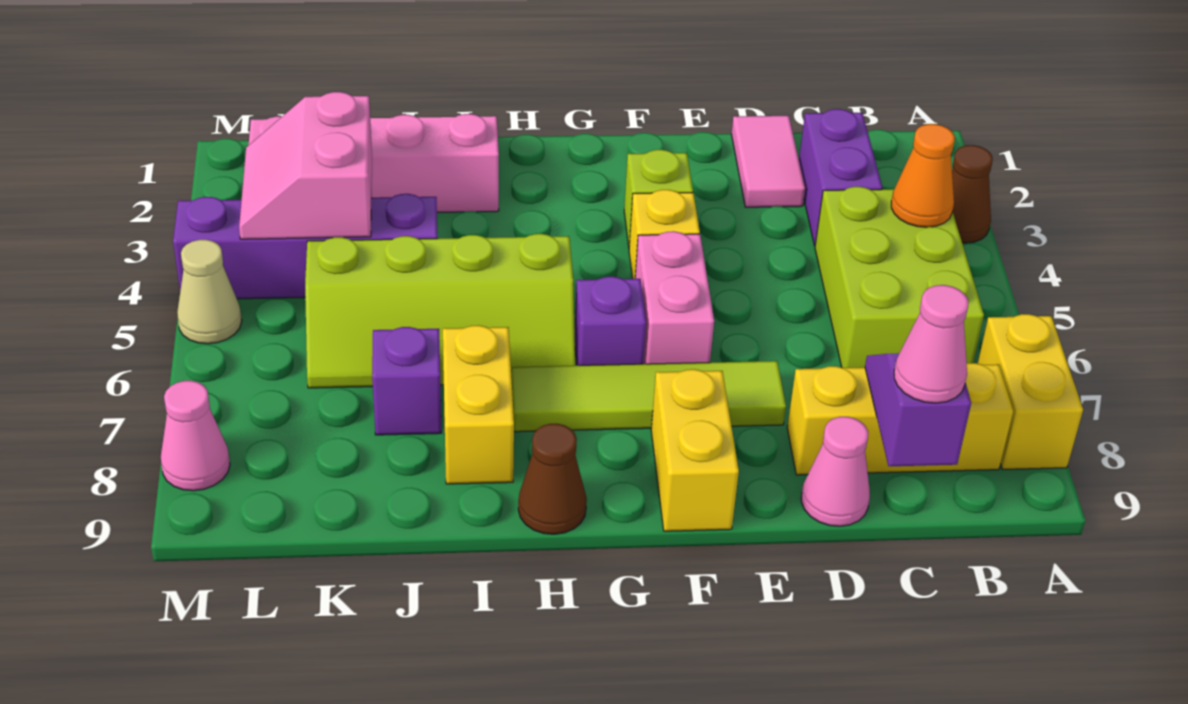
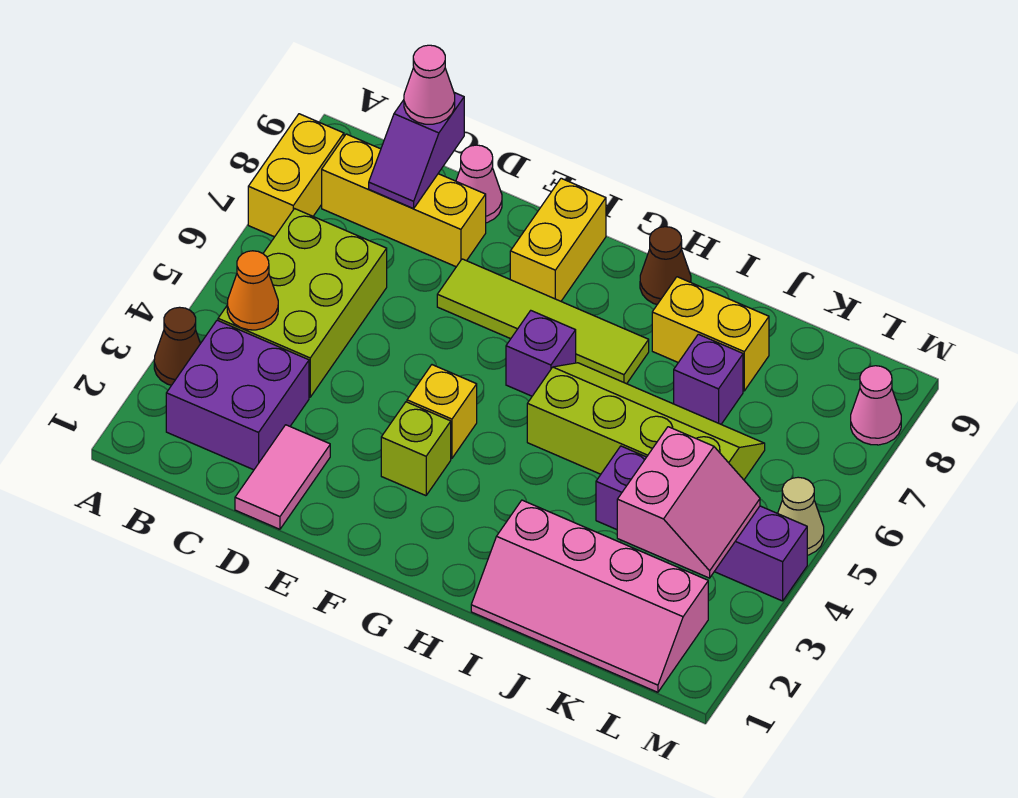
purple 1x2 brick [799,109,882,246] -> purple 2x2 brick [166,320,309,470]
pink 1x2 brick [635,231,714,364] -> none
yellow 1x2 brick [443,325,514,484] -> yellow 1x2 brick turned to [652,277,769,391]

